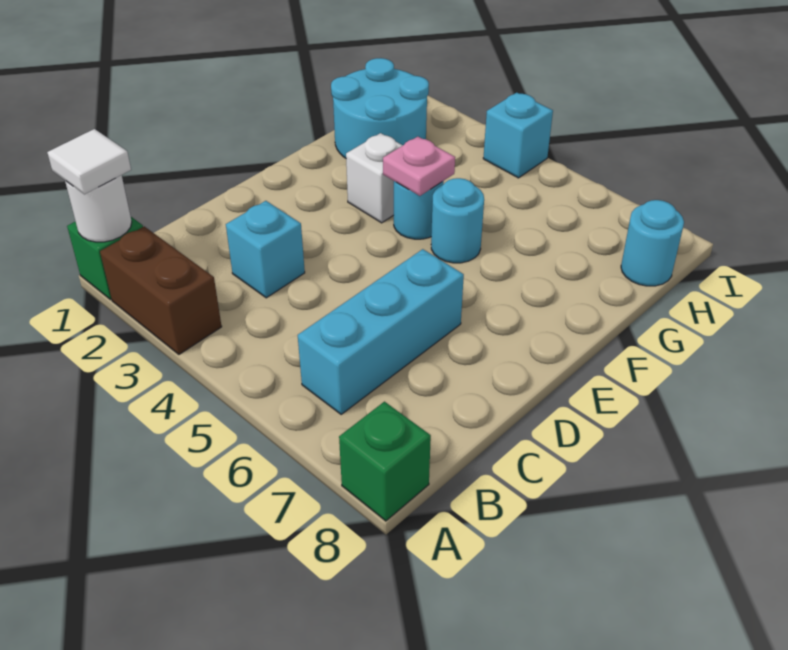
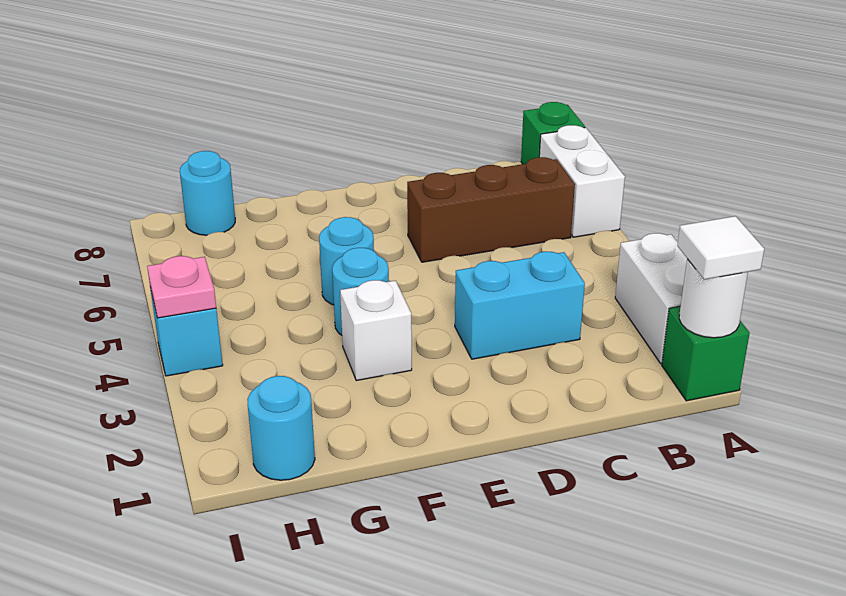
brown 1x2 brick [100,226,222,354] -> white 1x2 brick [615,233,687,364]
none -> white 1x2 brick [539,125,625,237]
cyan 1x3 brick [298,249,464,414] -> brown 1x3 brick [407,157,575,262]
cyan 1x1 brick [226,201,305,298] -> cyan 1x2 brick [455,251,585,359]
pink 1x1 plate [383,137,455,196] -> pink 1x1 plate moved to [147,256,216,318]
cyan 2x2 round brick [331,58,429,158] -> cyan 1x1 round brick [247,376,315,480]

